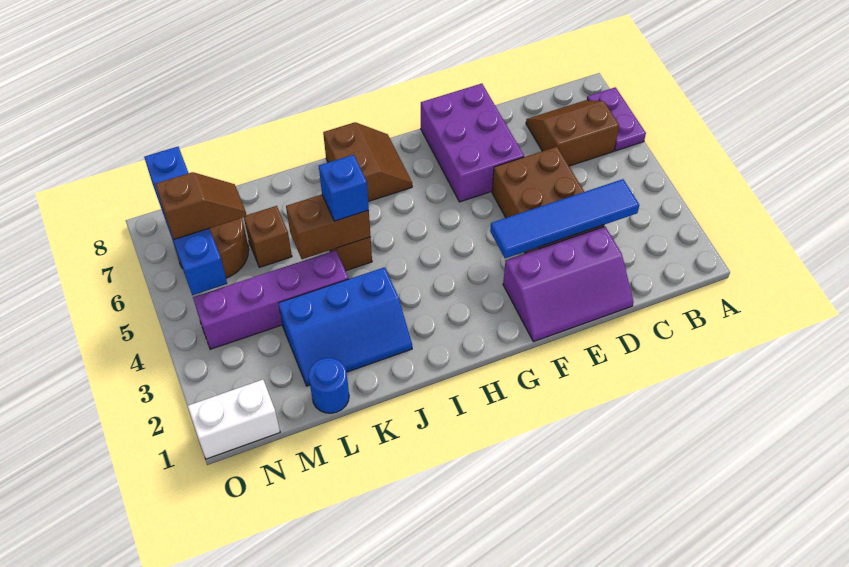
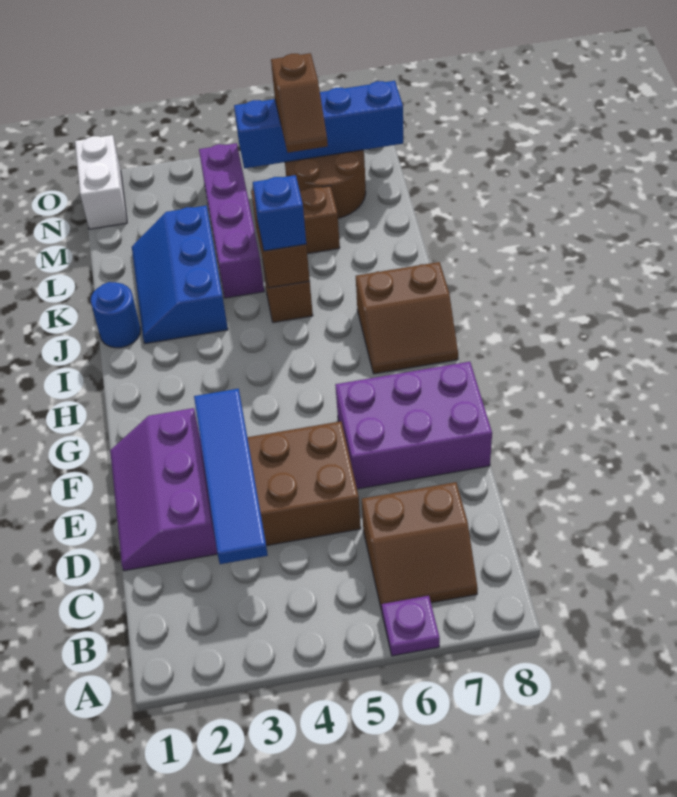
purple 1x2 plate [587,87,646,151] -> purple 1x1 plate [382,596,440,656]
brown 2x2 slope [526,100,619,166] -> brown 2x2 slope turned to [362,482,478,611]
blue 1x1 round brick [309,358,349,413] -> blue 1x1 round brick moved to [91,282,140,348]

